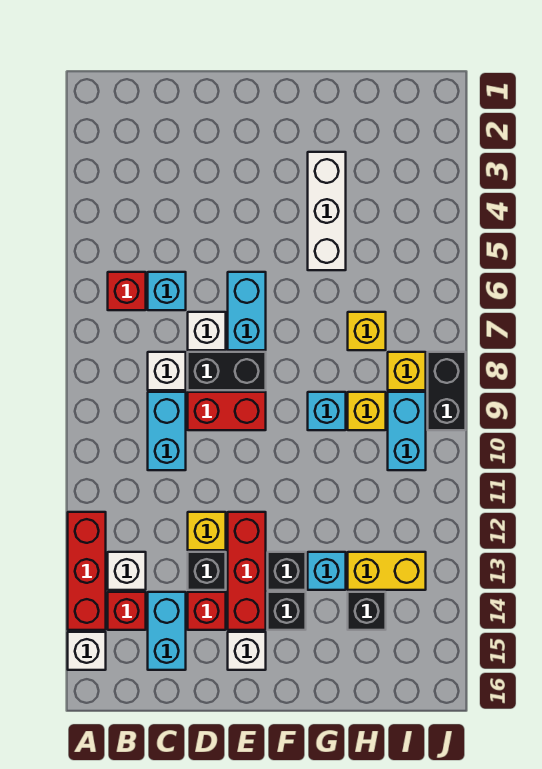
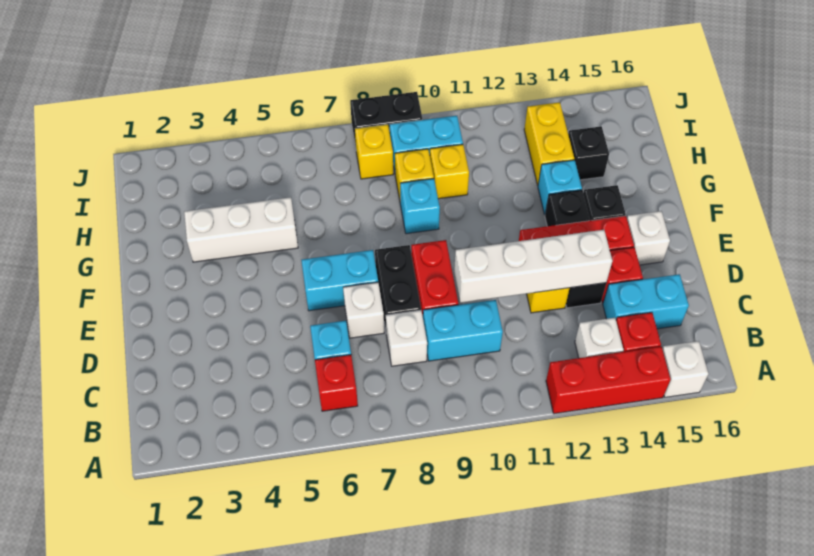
none -> white 1x4 brick [454,230,612,303]
yellow 1x1 brick [348,312,386,350] -> yellow 1x1 brick moved to [430,144,469,199]

